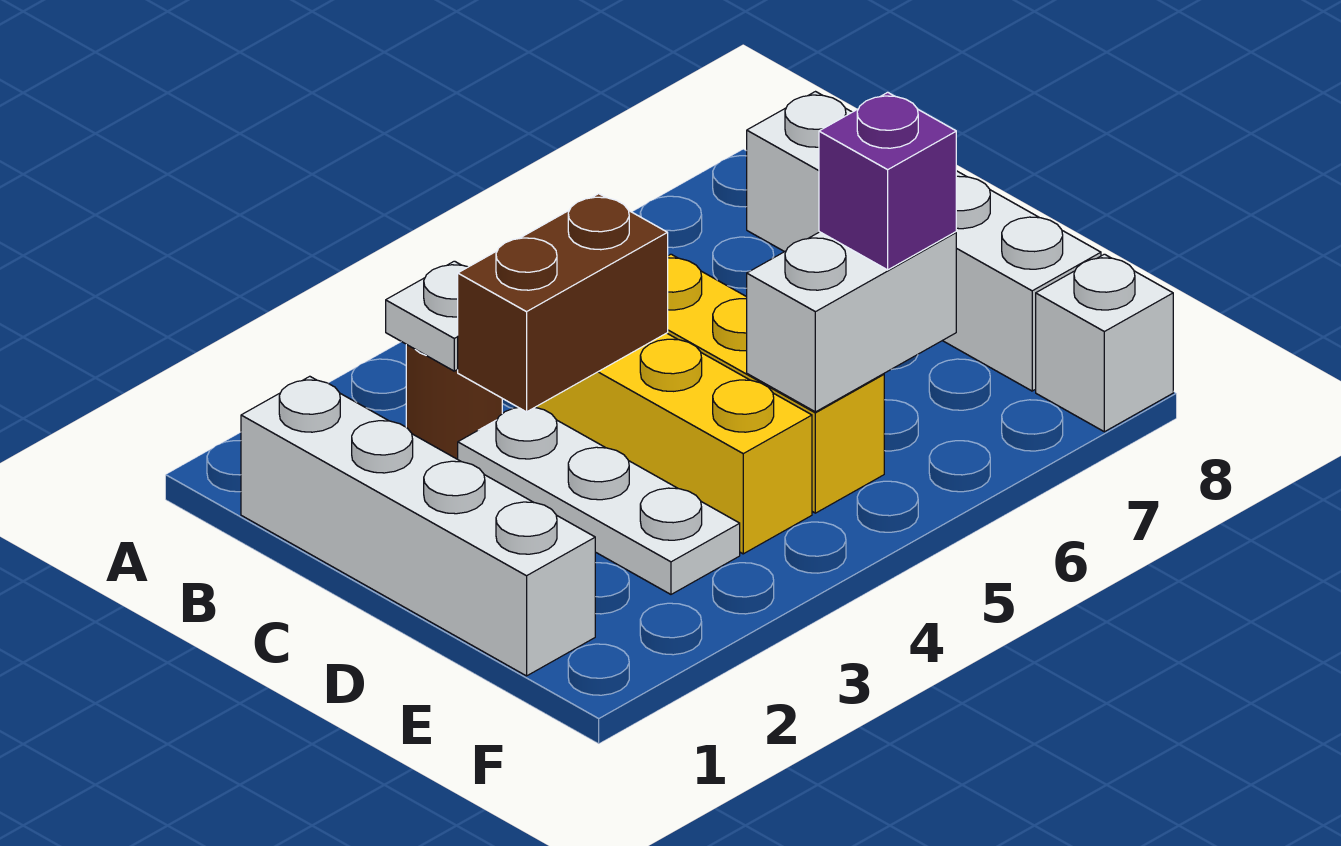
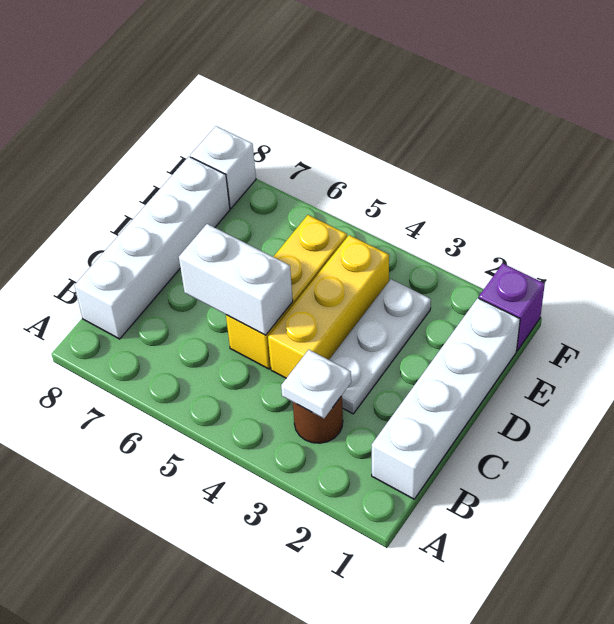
brown 1x2 brick [458,194,668,412] -> none
white 1x2 brick [747,232,956,412] -> white 1x2 brick moved to [179,224,293,335]
purple 1x1 brick [819,92,956,270] -> purple 1x1 brick moved to [479,264,545,351]

